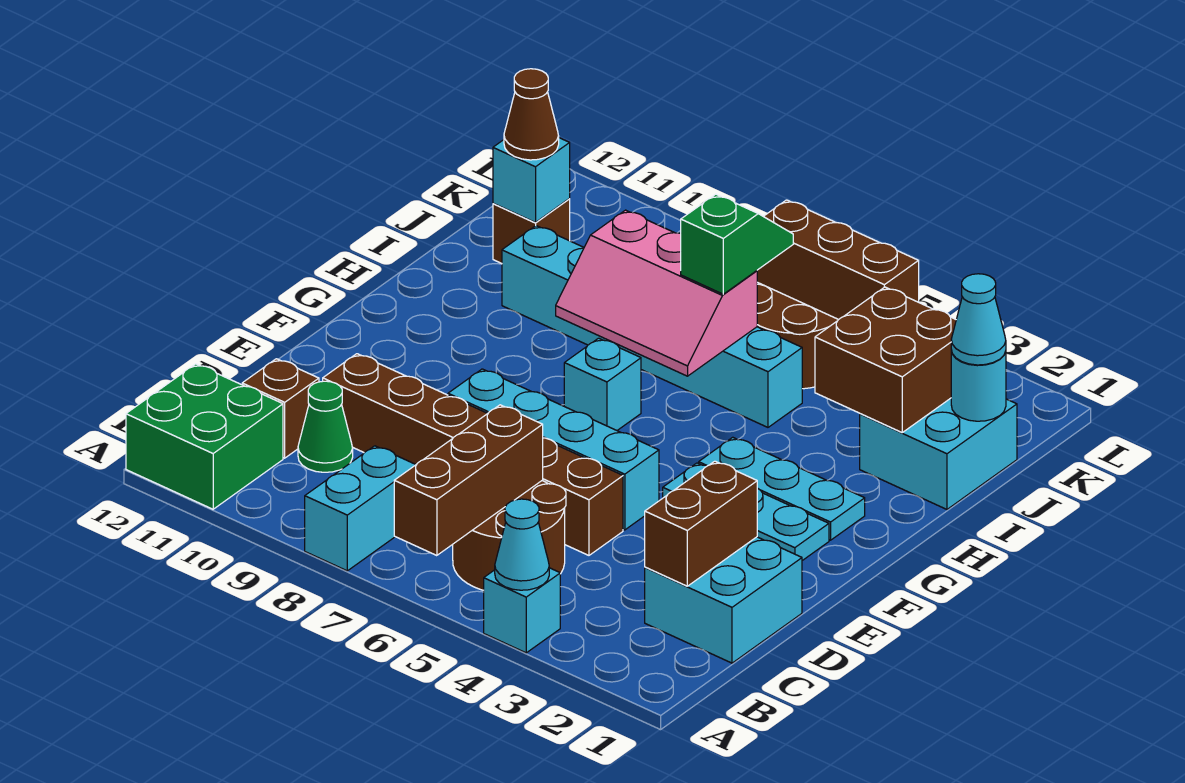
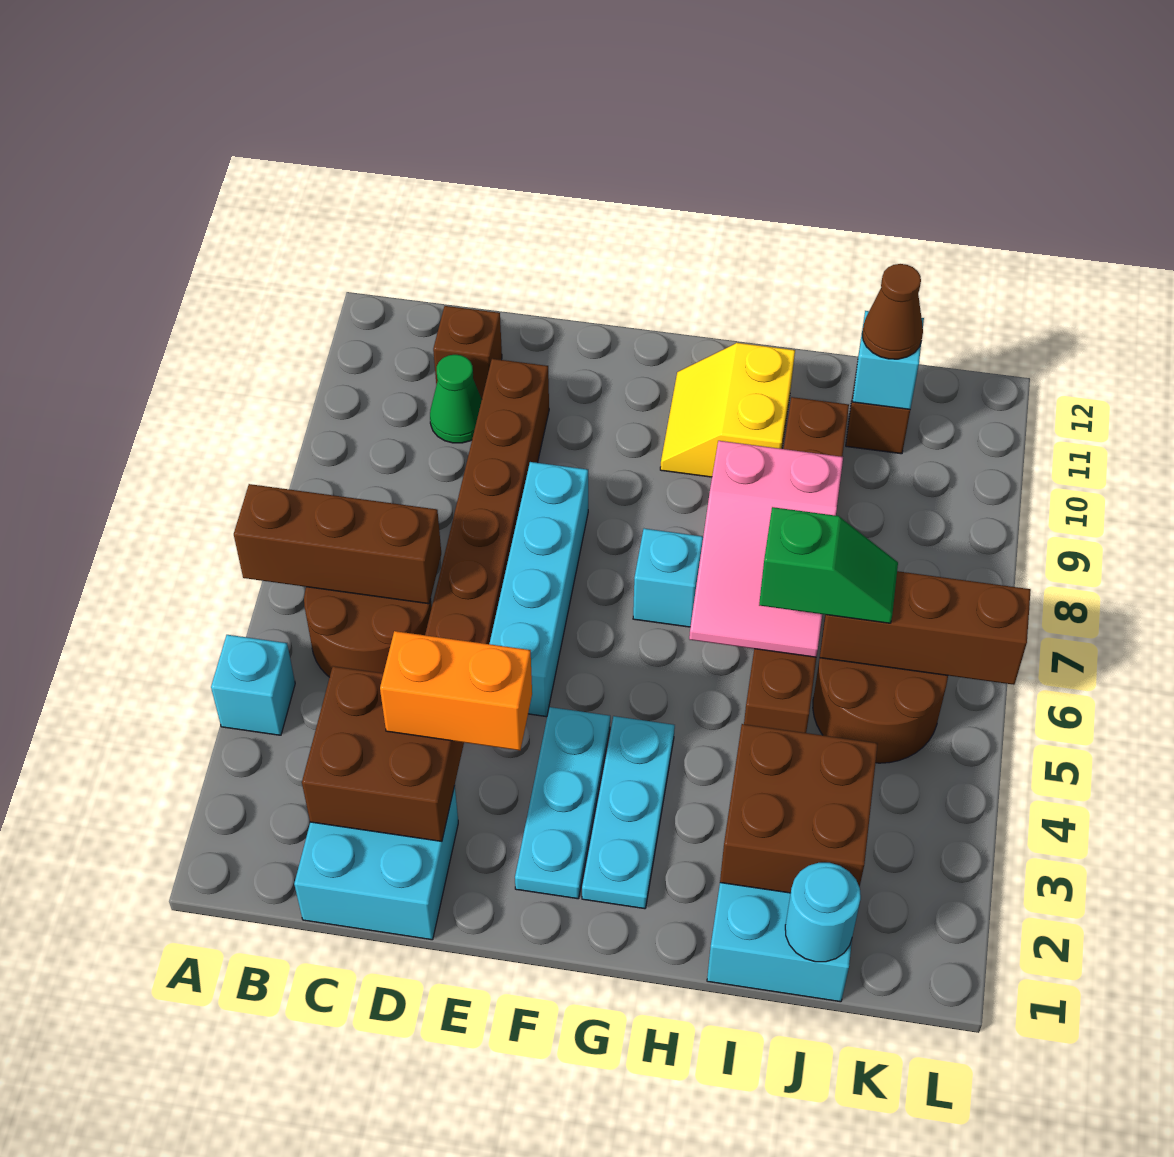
cyan 1x1 cone [495,499,549,590] -> none
cyan 1x2 brick [305,446,416,571] -> none
green 2x2 brick [126,364,283,509] -> none
brown 1x2 brick [645,461,757,586] -> brown 2x2 brick [302,666,464,841]
none -> orange 1x2 brick [380,631,532,750]
none -> yellow 2x2 slope [660,343,795,477]
pink 2x3 slope [556,210,757,376] -> pink 2x3 slope turned to [689,441,843,657]
cyan 1x6 brick [502,226,802,427] -> brown 1x6 brick [744,397,849,733]
cyan 1x1 cone [951,274,1006,365] -> none
brown 1x3 brick [757,200,919,320] -> brown 1x3 brick turned to [820,571,1031,685]

